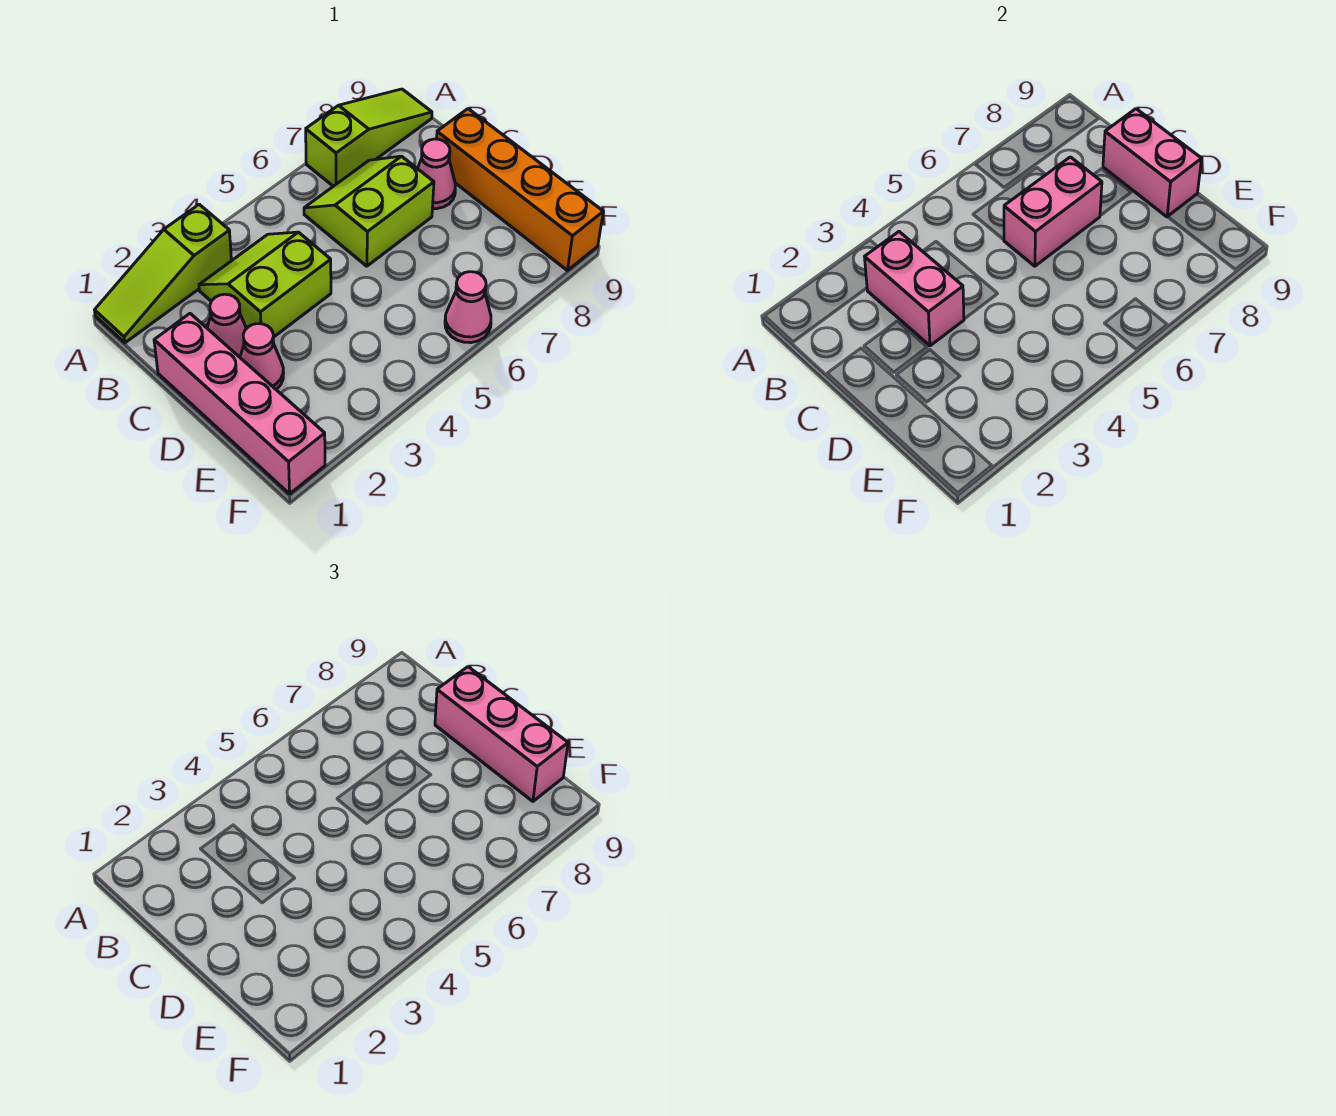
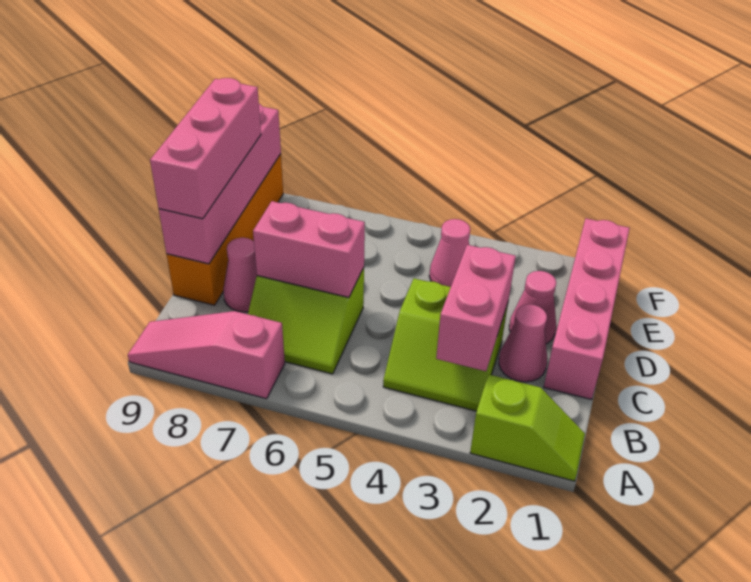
lime 1x3 slope [95,204,231,343] -> lime 1x2 slope [470,374,585,481]
lime 1x3 slope [306,89,432,186] -> pink 1x3 slope [128,311,285,399]
pink 1x2 brick [1103,109,1202,217] -> pink 1x4 brick [159,104,281,264]
pink 1x1 cone [445,272,491,343] -> pink 1x1 cone moved to [429,219,470,287]

